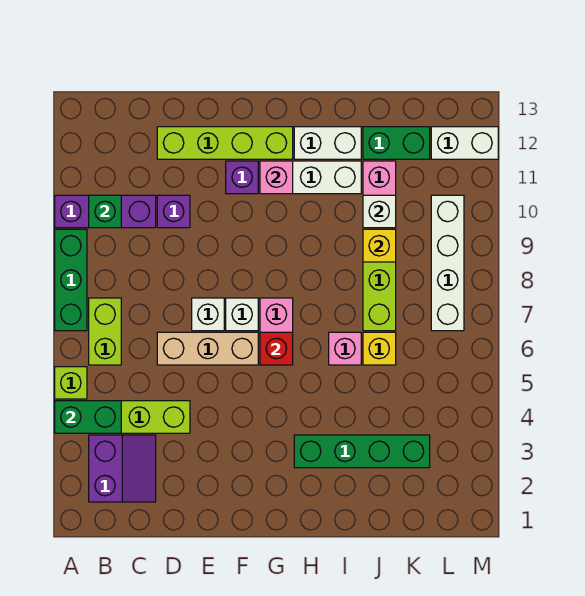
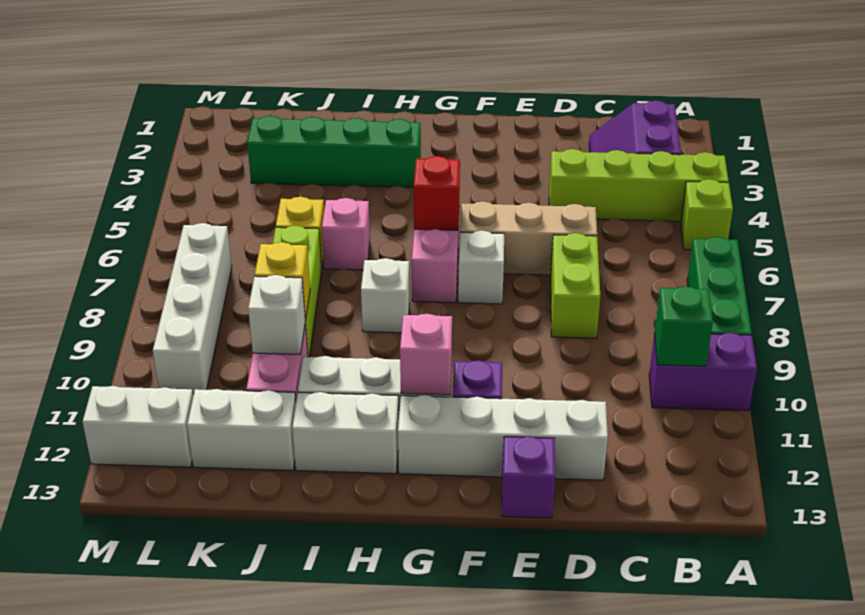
green 1x2 brick [55,401,121,433] -> none
purple 1x3 brick [55,195,156,228] -> purple 1x2 brick [649,333,757,411]
lime 1x2 brick [89,298,121,365] -> lime 1x2 brick moved to [550,233,600,338]
purple 1x1 brick [157,195,190,228] -> purple 1x1 brick moved to [502,436,555,518]
lime 1x4 brick [157,127,293,159] -> white 1x4 brick [398,395,608,480]
white 1x1 brick [192,298,224,331] -> white 1x1 brick moved to [361,258,410,333]
green 1x2 brick [363,127,430,159] -> white 1x2 brick [187,389,296,470]

